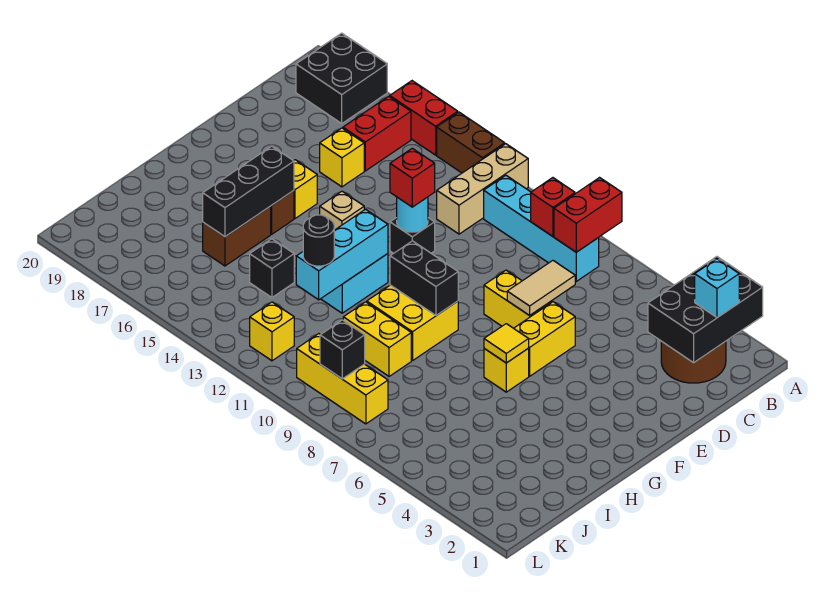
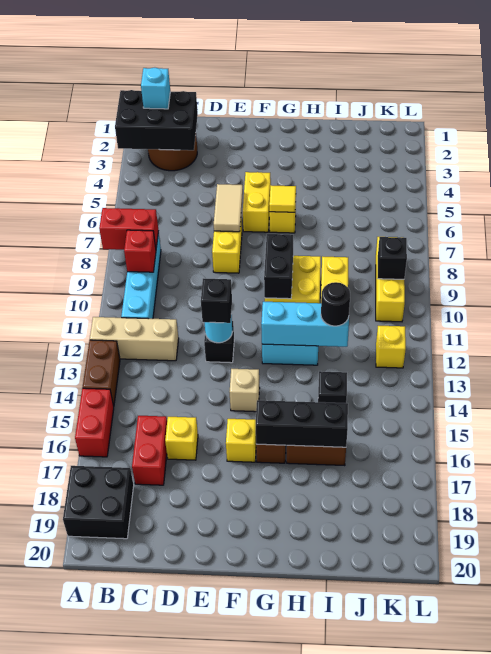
red 1x2 brick [343,96,411,171] -> red 1x2 brick turned to [132,416,167,485]
tan 1x2 tile [507,260,575,316] -> tan 1x2 tile turned to [214,184,243,232]
yellow 1x2 brick [514,302,575,376] -> yellow 1x2 brick turned to [243,172,271,232]
red 1x1 brick [390,148,435,207] -> black 1x1 brick [201,278,232,323]

